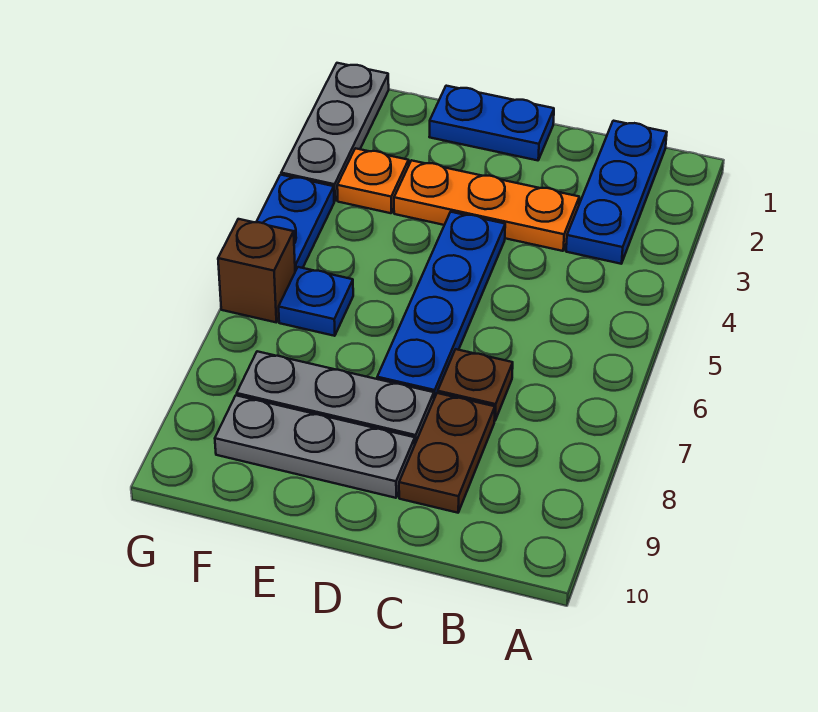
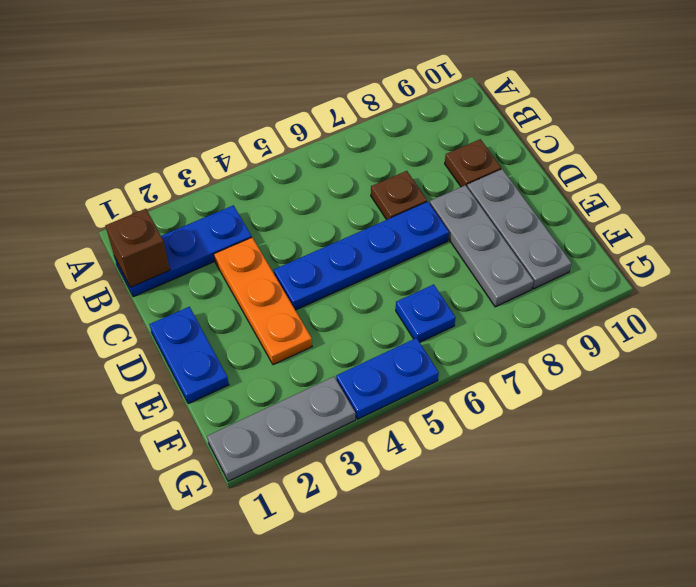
brown 1x2 plate [399,393,495,513] -> brown 1x1 plate [445,139,501,187]
orange 1x1 plate [337,148,409,213] -> none
brown 1x1 brick [218,219,295,322] -> brown 1x1 brick moved to [105,209,170,287]

